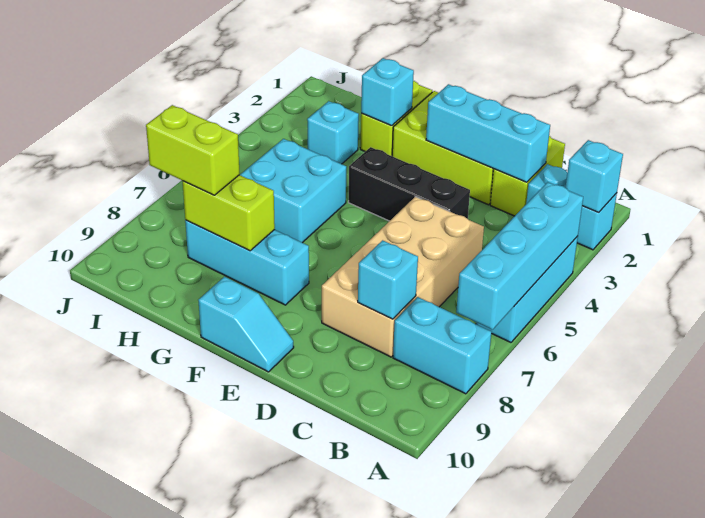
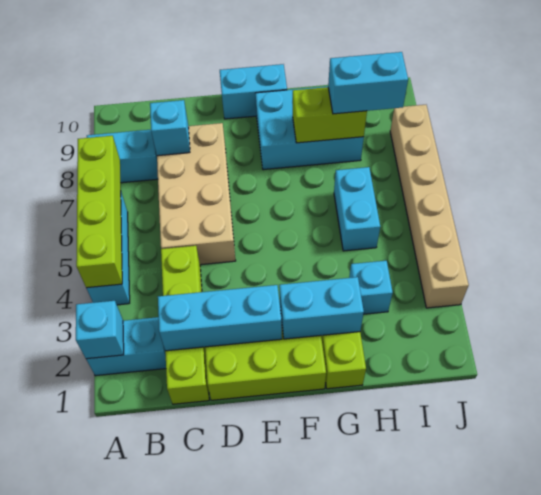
cyan 1x4 brick [456,182,583,330] -> lime 1x4 brick [76,136,122,288]
lime 1x2 brick [490,136,565,216] -> lime 1x4 brick [161,246,209,404]
black 1x3 brick [349,147,470,221] -> none
cyan 1x2 slope [198,277,294,372] -> cyan 1x2 brick [220,64,287,119]
cyan 1x3 brick [185,220,309,305] -> cyan 2x3 brick [255,86,364,170]
cyan 1x1 brick [361,58,414,126] -> cyan 1x2 brick [279,277,364,339]
cyan 2x2 brick [240,139,346,243] -> cyan 1x2 brick [334,167,380,251]
lime 1x2 brick [146,105,240,195] -> cyan 1x2 brick [328,52,408,114]
none -> tan 1x6 brick [390,105,469,308]

